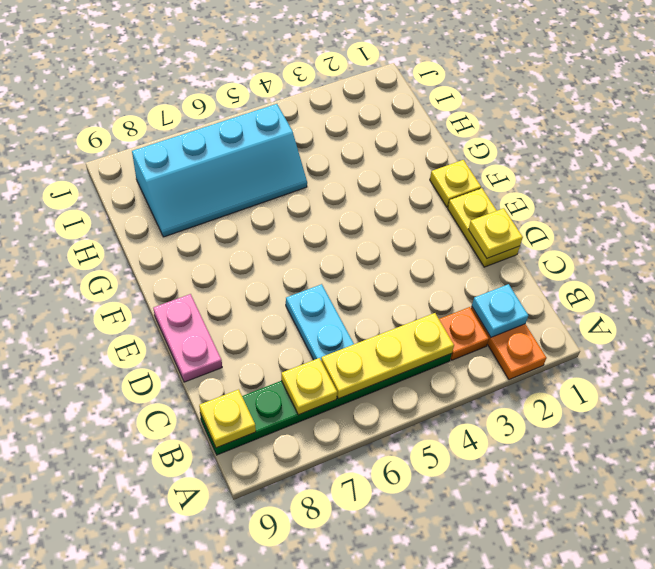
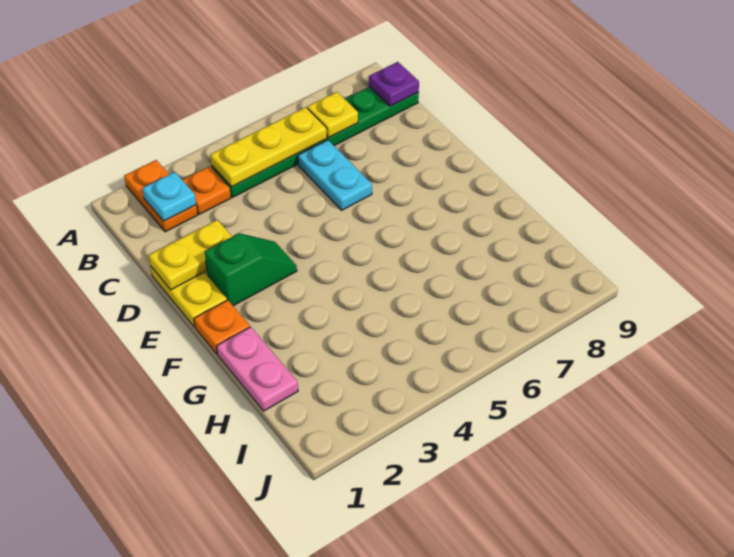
yellow 1x1 plate [199,389,256,448] -> purple 1x1 plate [369,62,419,106]
yellow 1x1 plate [468,208,523,258] -> yellow 1x2 plate [149,220,232,290]
pink 1x2 plate [153,294,222,382] -> pink 1x2 plate moved to [217,327,298,411]
none -> green 1x2 slope [205,233,297,306]
yellow 1x1 plate [430,160,481,207] -> orange 1x1 plate [194,300,250,354]
cyan 2x4 slope [132,104,307,237] -> none

